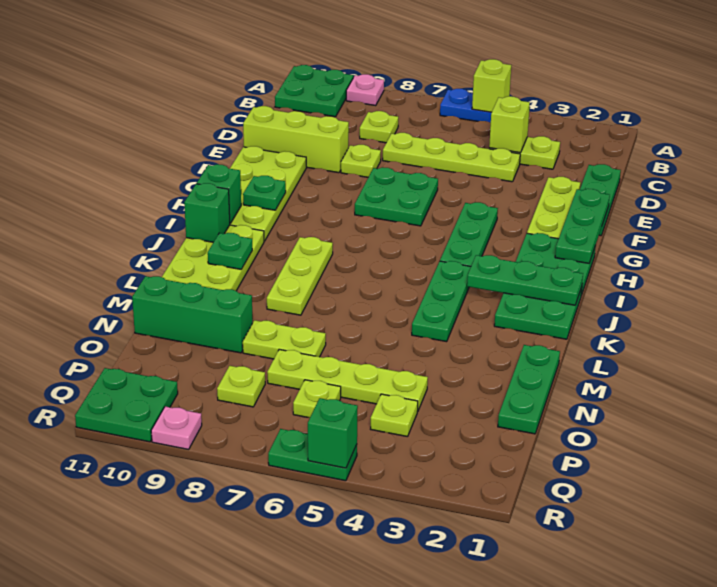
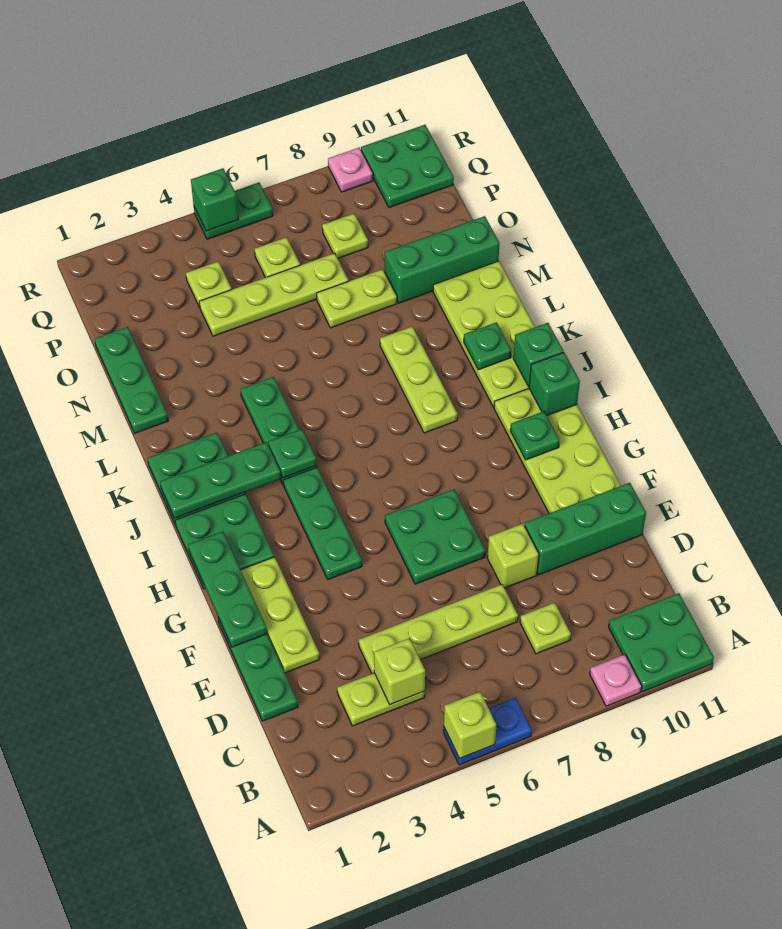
lime 1x1 plate [341,145,381,177] -> lime 1x1 brick [487,524,539,588]
lime 1x3 brick [243,106,349,173] -> green 1x3 brick [525,483,646,575]
none -> green 1x1 plate [268,429,317,478]

